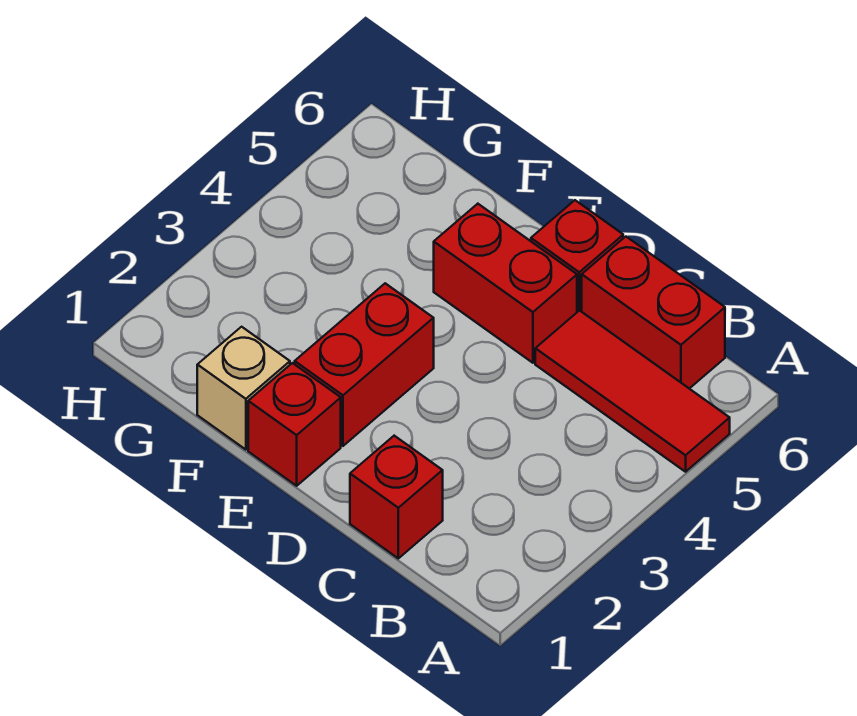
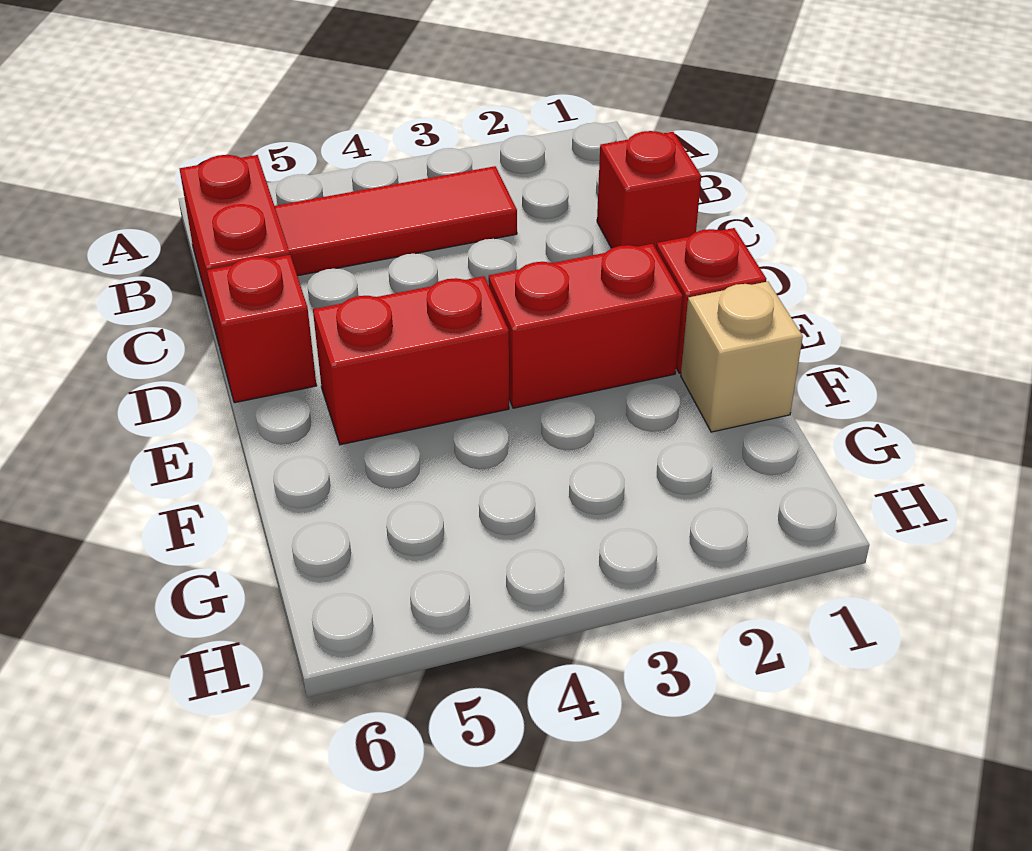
red 1x3 tile [535,310,730,472] -> red 1x3 tile turned to [275,166,517,276]
red 1x2 brick [434,204,577,363] -> red 1x2 brick turned to [313,276,509,445]

